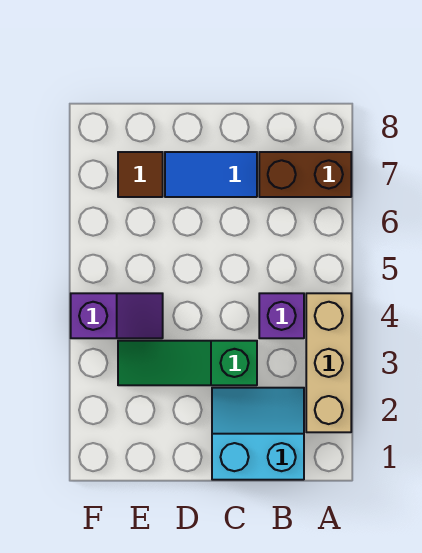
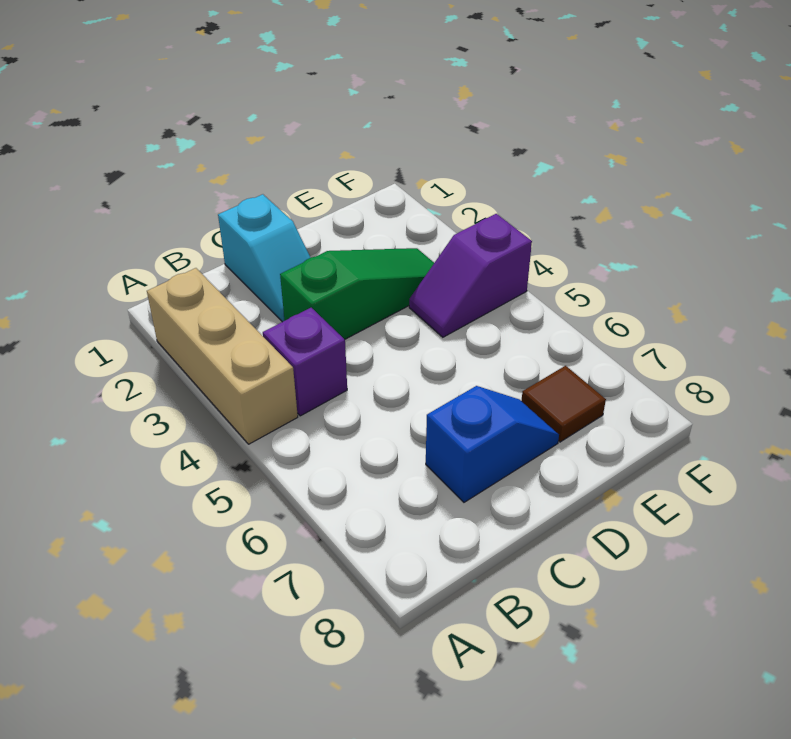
brown 1x2 brick [259,152,351,197] -> none
cyan 2x2 slope [212,388,304,480] -> cyan 1x2 slope [218,194,311,322]
blue 1x2 tile [165,152,257,197] -> blue 1x2 slope [426,386,559,502]

